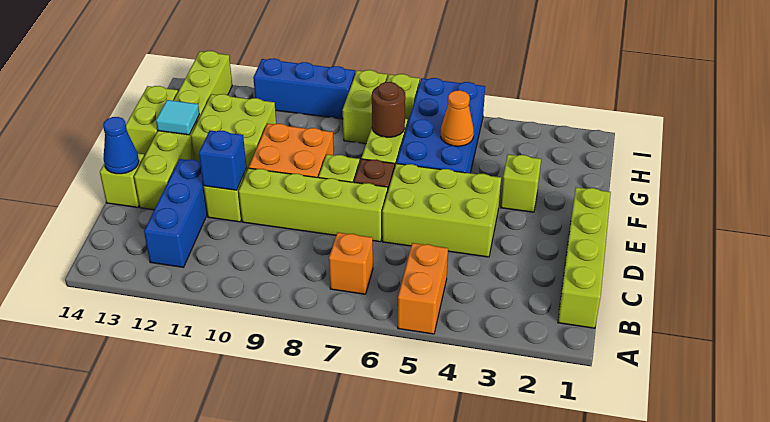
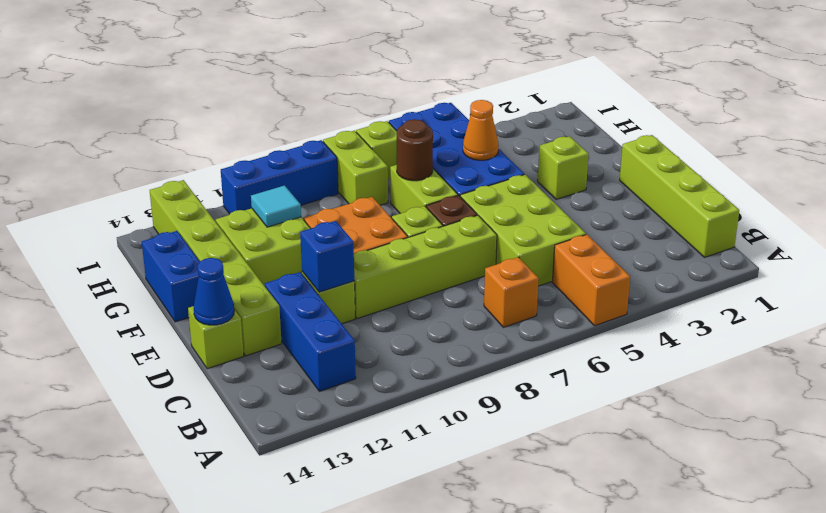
lime 2x3 brick [382,164,501,257] -> lime 2x3 brick turned to [460,175,586,286]
cyan 1x1 tile [156,100,199,135] -> cyan 1x1 tile moved to [251,185,301,227]
lime 1x2 brick [126,86,178,156] -> blue 1x2 brick [142,231,200,322]

